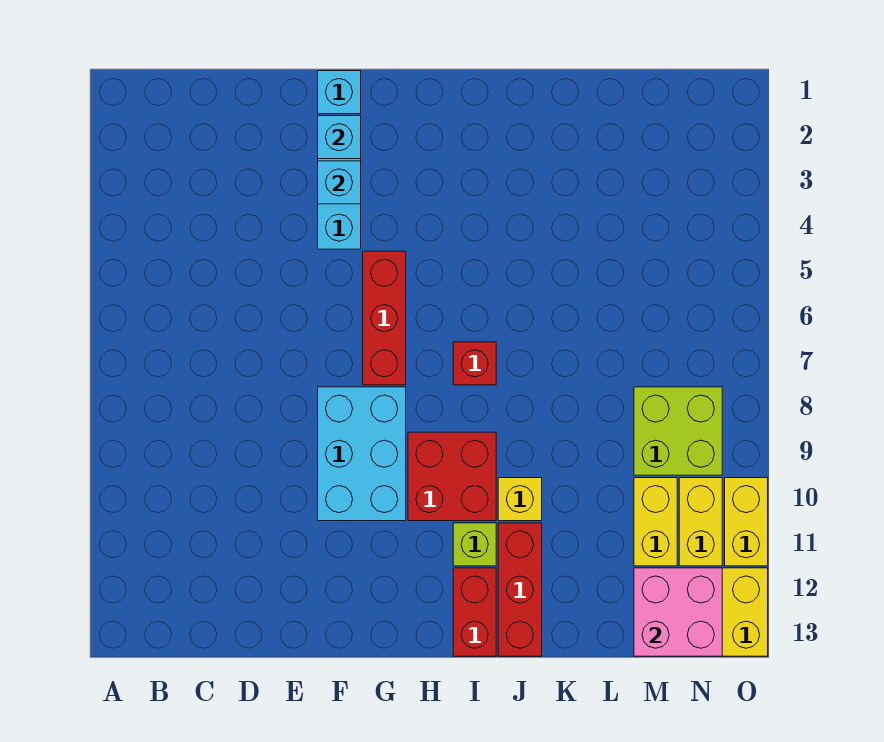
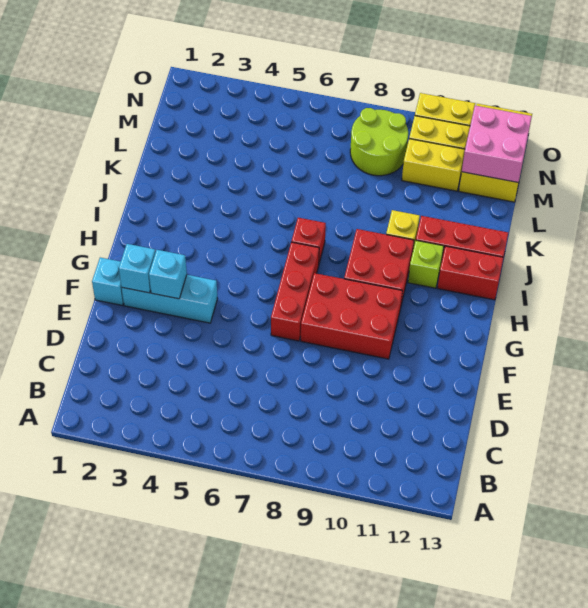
cyan 2x3 brick [318,387,406,521] -> red 2x3 brick [301,273,402,359]
red 1x3 brick [363,251,406,385] -> red 1x3 brick turned to [271,242,319,341]
lime 2x2 brick [634,387,722,475] -> lime 2x2 round brick [350,108,408,176]

